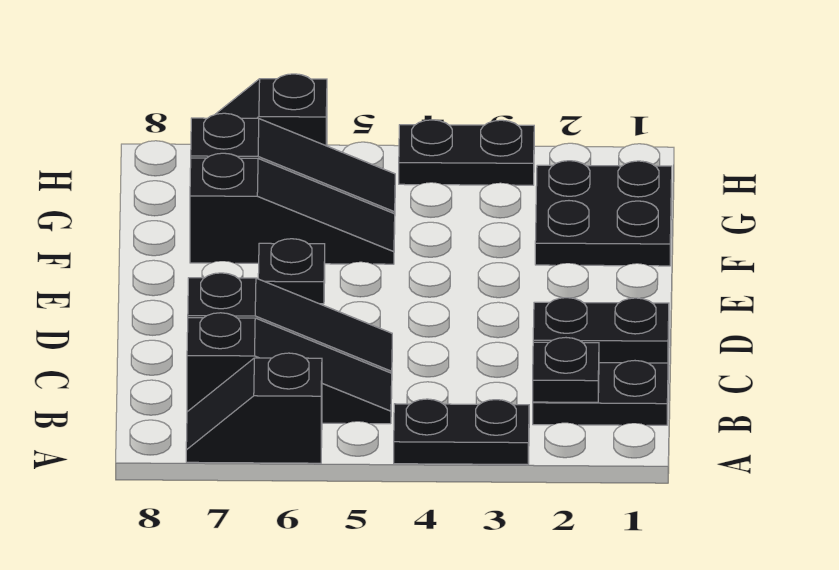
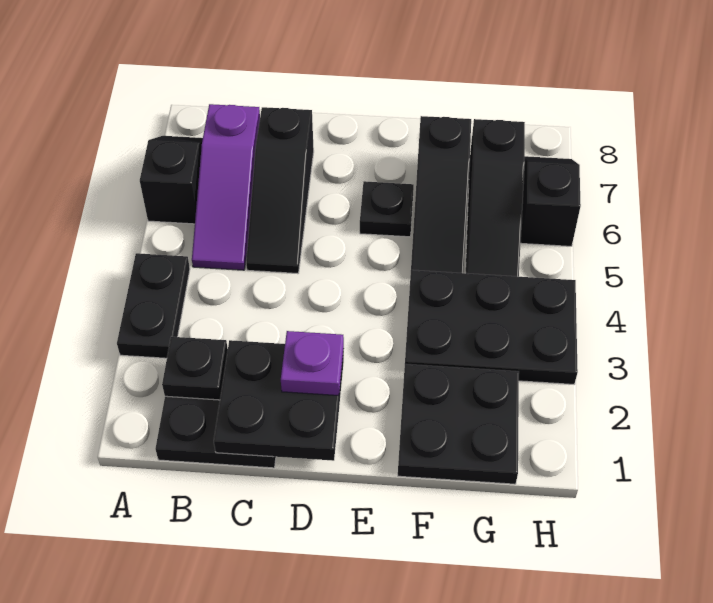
black 1x3 slope [187,313,392,424] -> purple 1x3 slope [192,104,260,270]
black 1x2 plate [533,298,669,363] -> black 2x2 plate [214,340,344,461]
none -> purple 1x1 plate [281,331,344,396]
black 1x2 plate [399,120,534,185] -> black 2x3 plate [405,270,578,384]

